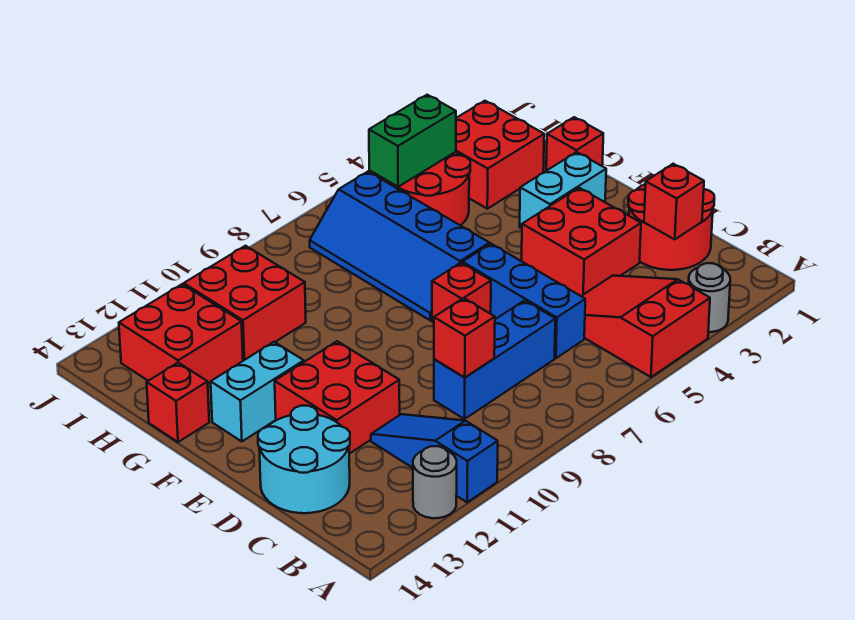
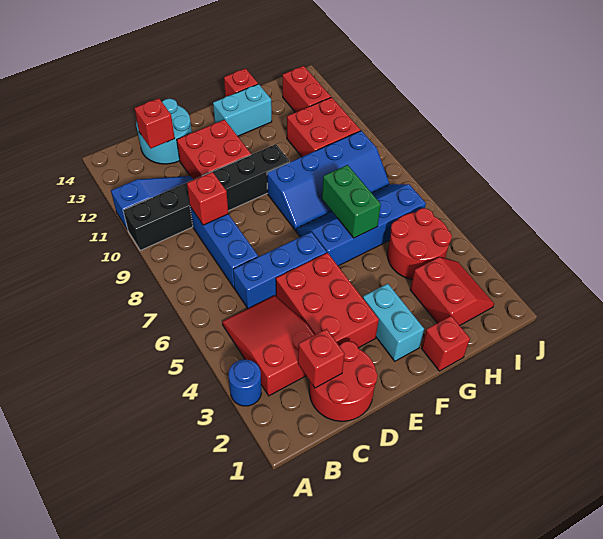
grey 1x1 round brick [688,263,730,332] -> blue 1x1 round brick [229,360,261,406]
red 2x3 slope [582,276,710,377] -> red 2x3 slope turned to [222,295,314,396]
none -> black 1x6 brick [123,144,290,251]
grey 1x1 round brick [413,446,457,518] -> none
red 2x2 brick [521,188,641,296] -> red 2x3 brick [276,253,379,348]
red 1x1 brick [432,263,491,323] -> red 1x1 brick moved to [135,98,175,148]
none -> blue 2x4 slope [267,131,389,231]
cyan 1x2 brick [211,342,304,441] -> cyan 1x2 brick turned to [213,84,272,136]
red 2x2 brick [456,101,544,209] -> red 2x2 slope [410,257,494,326]
red 2x2 brick [119,284,243,384] -> red 1x2 brick [282,66,331,112]
green 1x2 brick [369,95,456,187] -> green 1x2 brick moved to [322,165,381,238]

